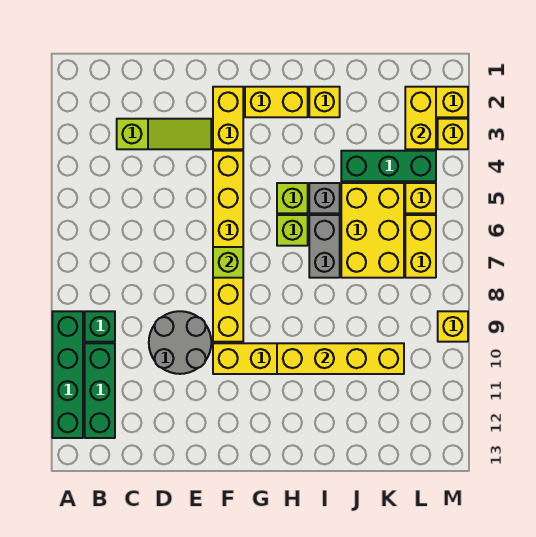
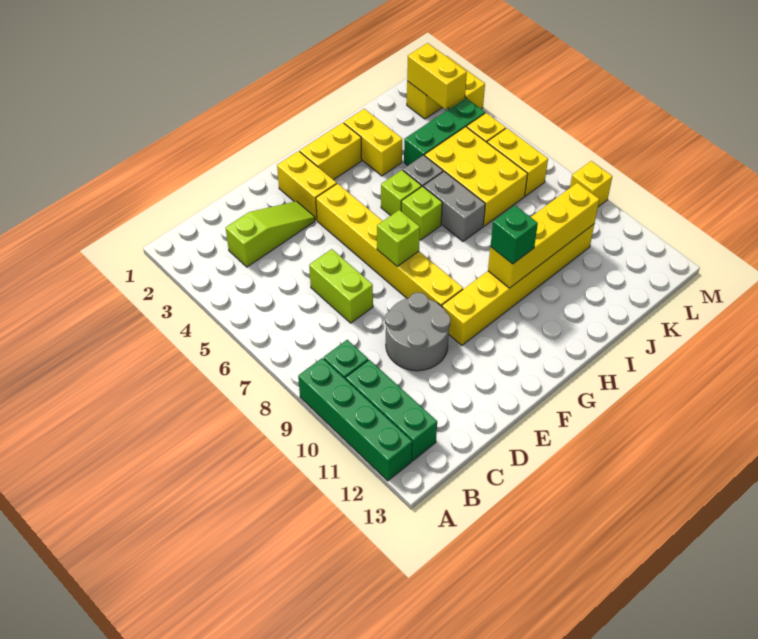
none -> lime 1x2 brick [309,249,373,323]
none -> green 1x1 brick [490,206,538,264]
yellow 1x1 brick [309,87,340,117] -> yellow 1x2 brick [344,109,402,176]

